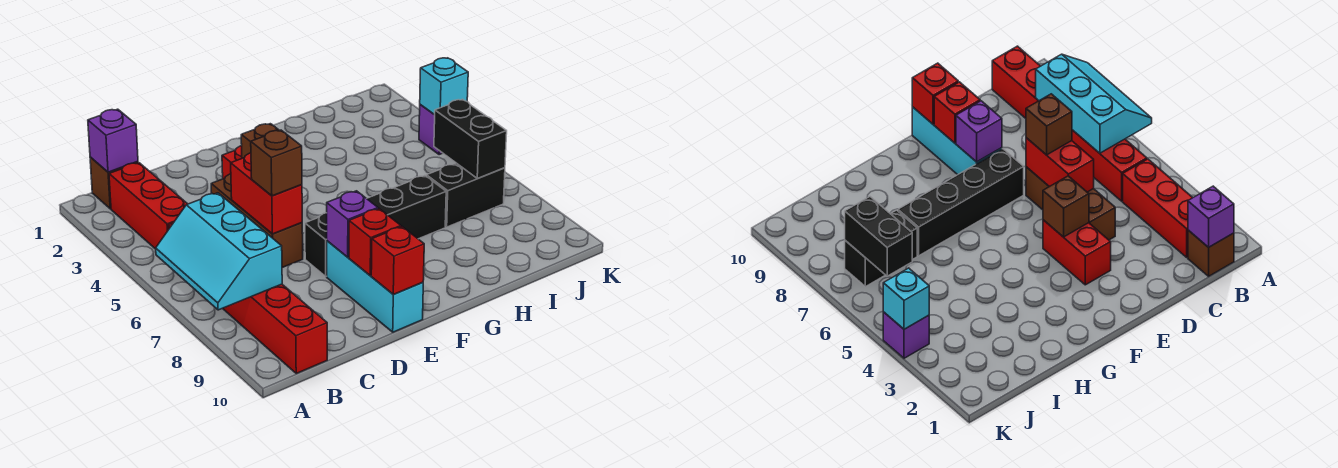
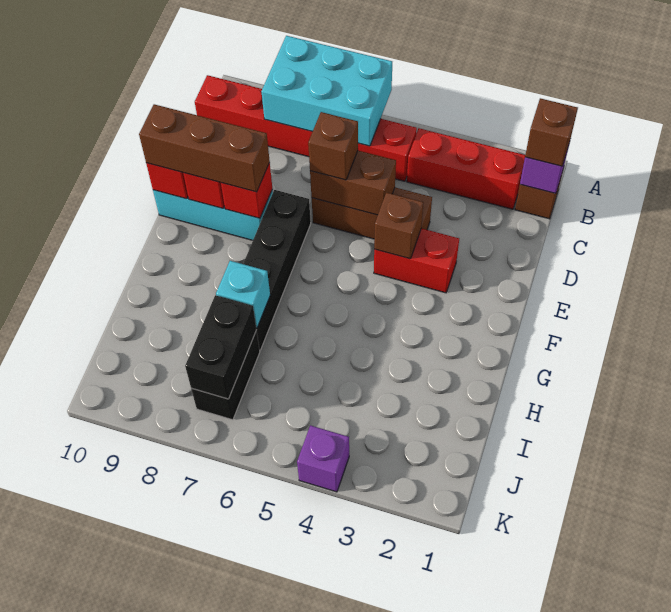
cyan 2x3 slope [156,193,282,310] -> cyan 2x3 brick [261,36,392,146]
none -> brown 1x1 brick [525,98,578,166]
red 1x2 brick [231,153,302,234] -> brown 1x2 brick [310,151,396,215]
purple 1x1 brick [327,191,378,257] -> red 1x1 brick [221,163,272,218]
none -> brown 1x3 brick [139,104,270,192]
black 1x2 brick [434,99,507,178] -> black 1x2 brick turned to [185,295,257,399]
cyan 1x1 brick [420,58,468,115] -> cyan 1x1 brick moved to [216,261,270,328]

